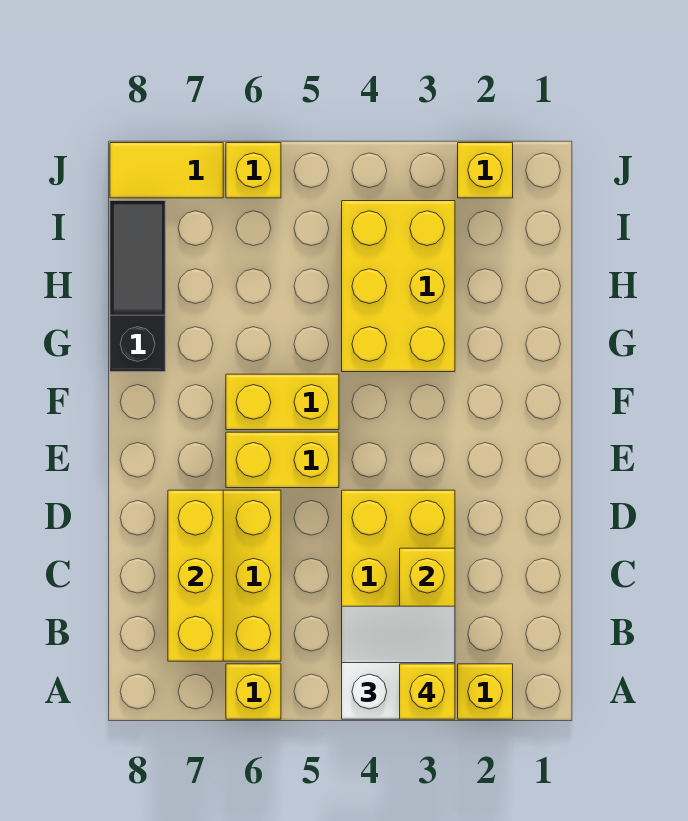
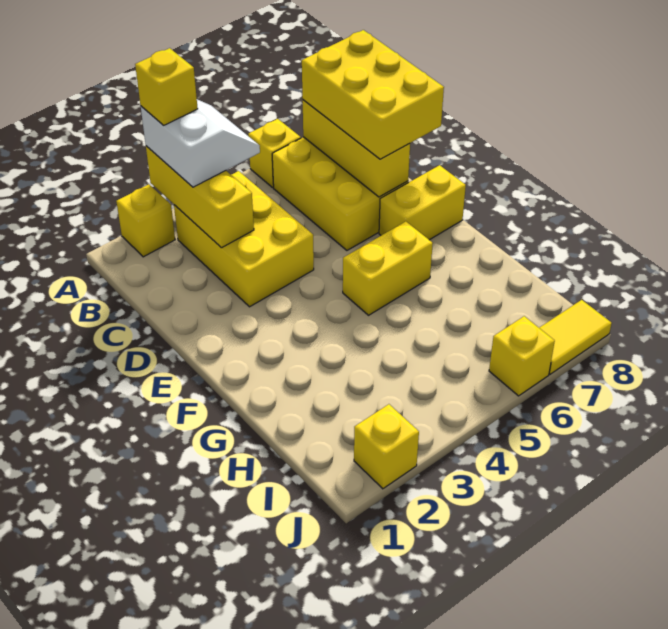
white 2x2 slope [342,606,455,719] -> white 2x2 slope turned to [141,99,260,187]
yellow 1x2 brick [226,432,339,488] -> yellow 1x2 brick moved to [379,165,466,240]
yellow 2x3 brick [342,201,455,372] -> yellow 2x3 brick moved to [302,30,444,159]
black 1x3 slope [110,201,165,372] -> none

